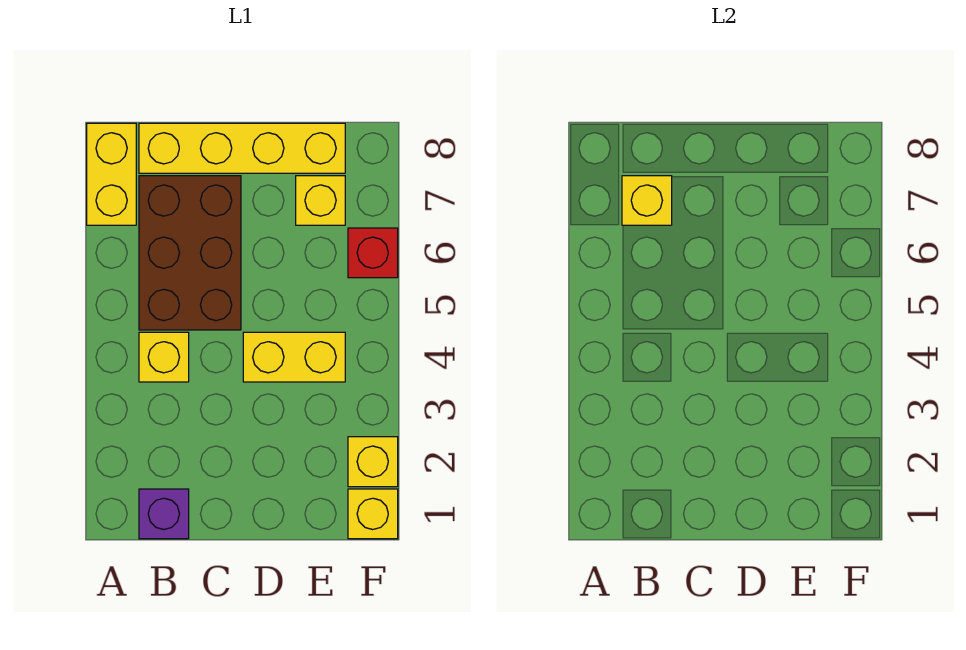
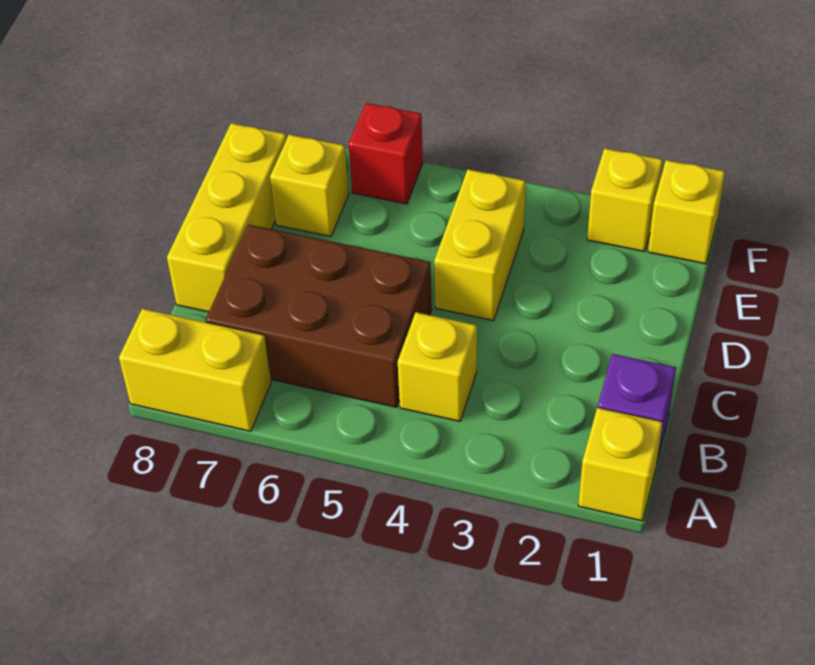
yellow 1x1 brick [622,176,672,225] -> yellow 1x1 brick moved to [578,408,663,521]
yellow 1x4 brick [139,123,345,173] -> yellow 1x3 brick [167,123,287,312]

